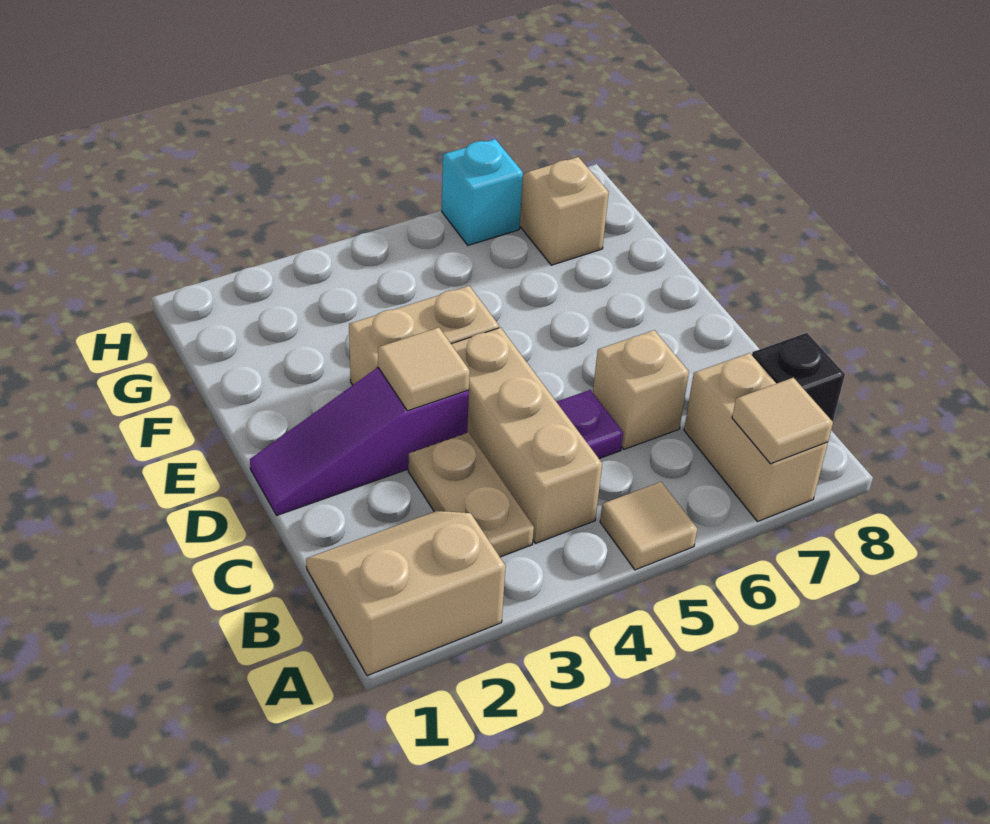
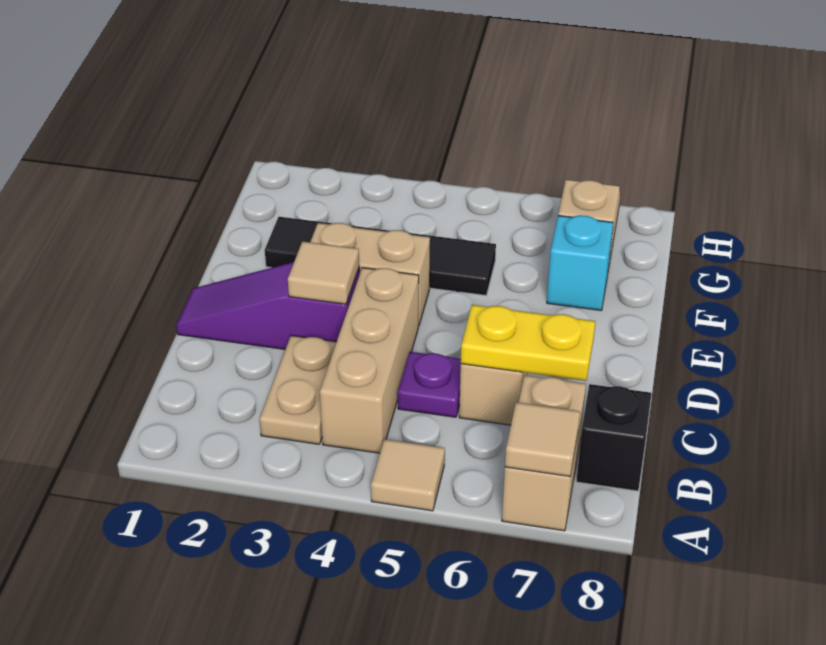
tan 2x2 slope [306,511,506,676] -> none
none -> yellow 1x2 plate [461,305,595,381]
none -> black 1x4 tile [265,217,496,295]
cyan 1x1 brick [442,139,523,245] -> cyan 1x1 brick moved to [547,215,613,310]

